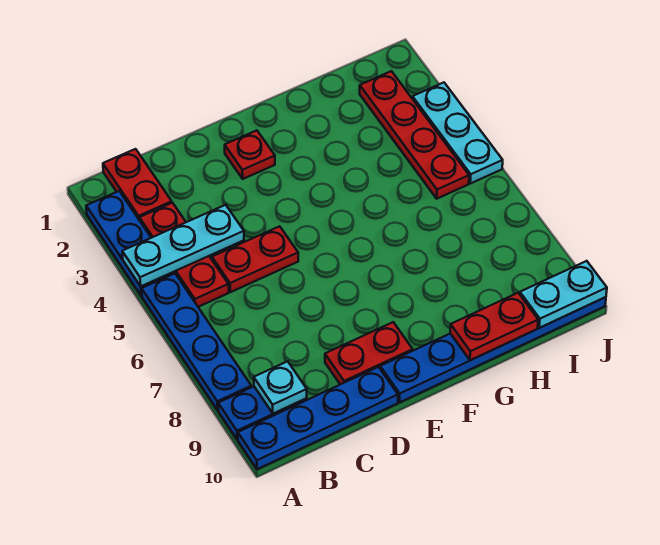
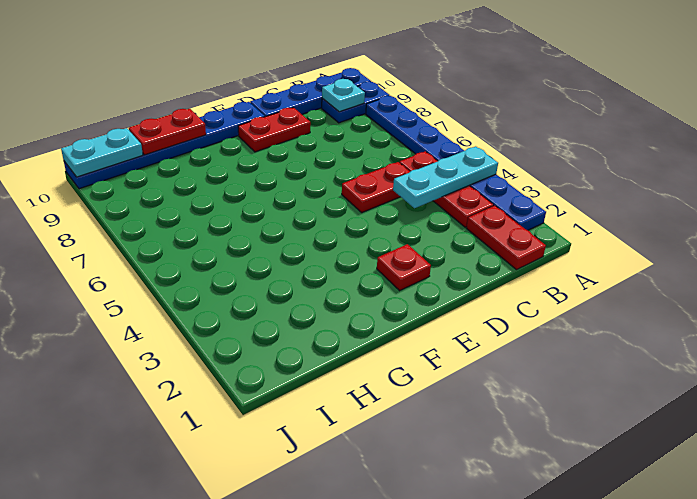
red 1x4 plate [360,71,469,199] -> none
cyan 1x3 plate [412,82,503,183] -> none

